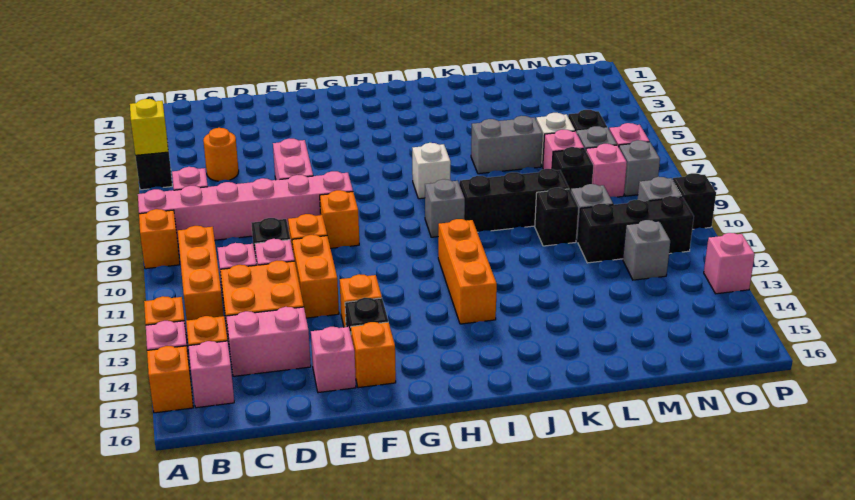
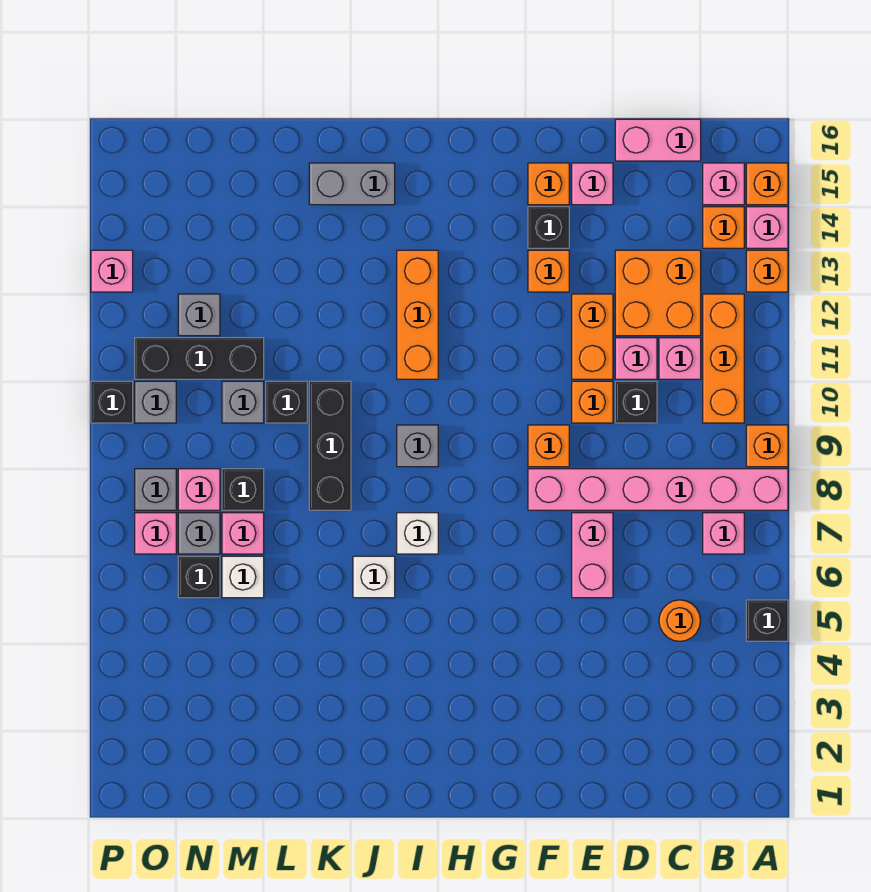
yellow 1x1 brick [130,99,168,155] -> none
pink 1x2 brick [226,307,311,376] -> pink 1x2 brick moved to [615,119,701,161]
none -> white 1x1 brick [353,556,395,598]
black 1x3 brick [459,169,569,232] -> black 1x3 brick turned to [309,381,351,510]
grey 1x2 brick [471,116,543,174] -> grey 1x2 brick moved to [309,163,395,205]

